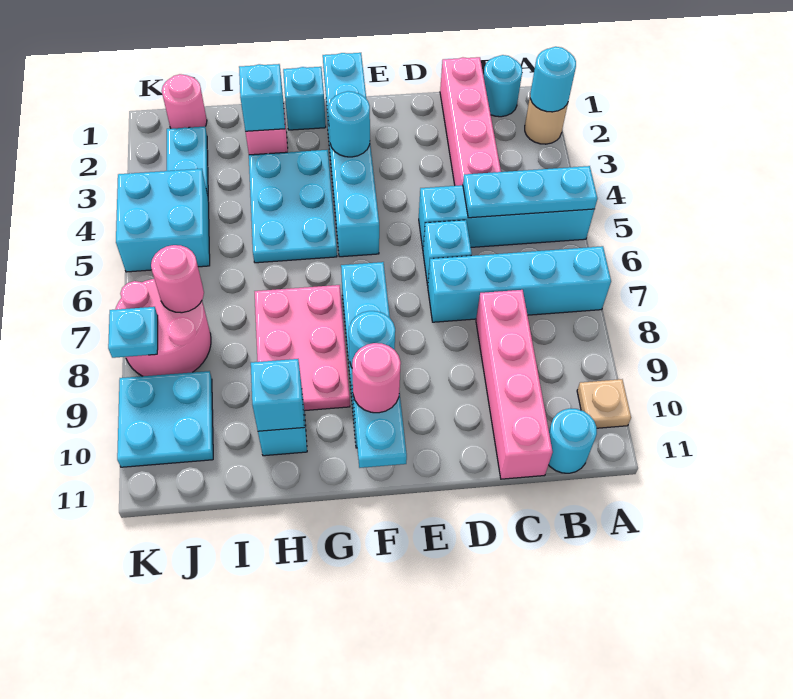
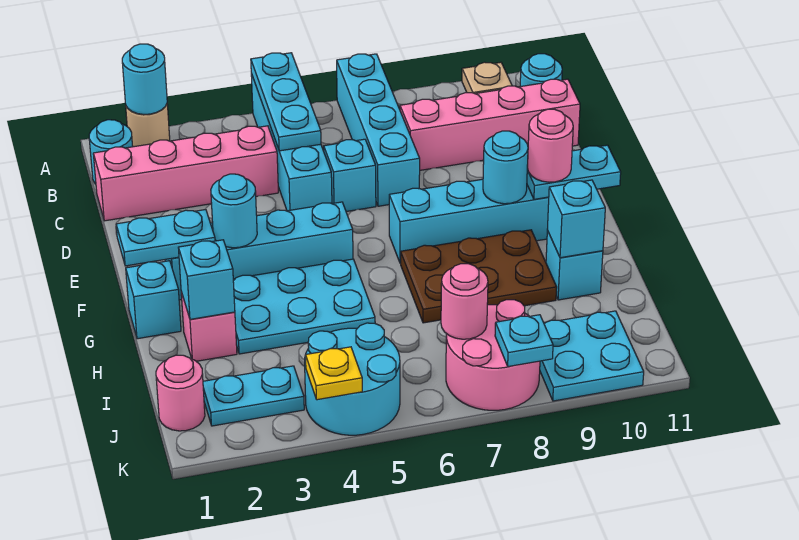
pink 2x3 plate [255,285,350,411] -> brown 2x3 plate [401,230,557,323]
cyan 2x2 brick [116,169,210,272] -> cyan 2x2 round brick [305,323,400,435]
none -> yellow 1x1 plate [306,347,362,400]

